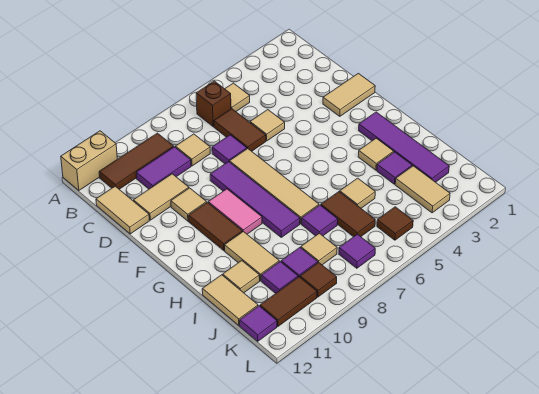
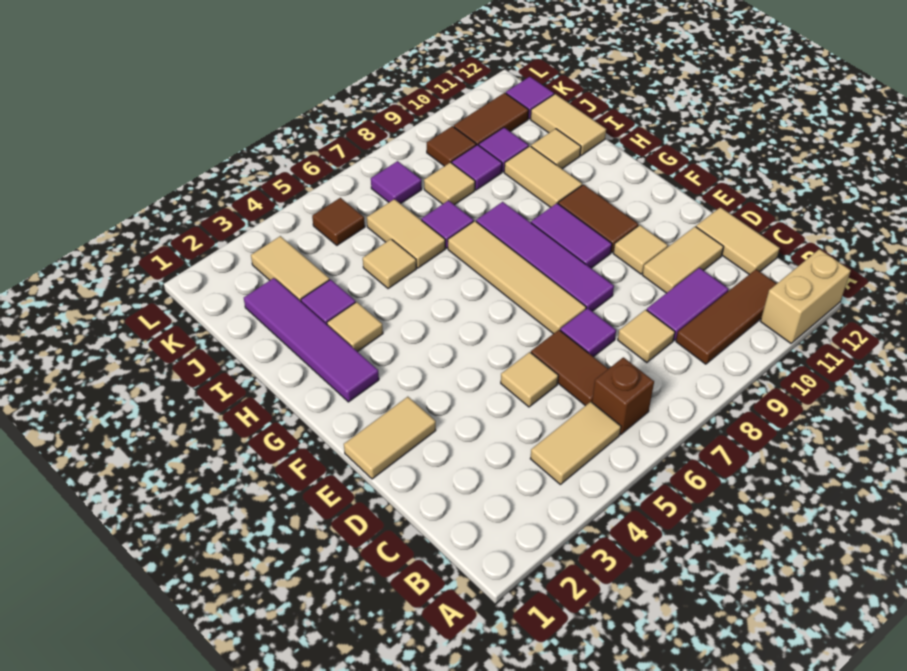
tan 1x1 tile [225,83,250,111] -> tan 1x2 tile [530,402,621,484]
pink 1x2 tile [208,189,262,234] -> purple 1x2 tile [531,203,612,268]
brown 1x2 tile [321,192,375,237] -> tan 1x2 tile [367,199,445,268]

